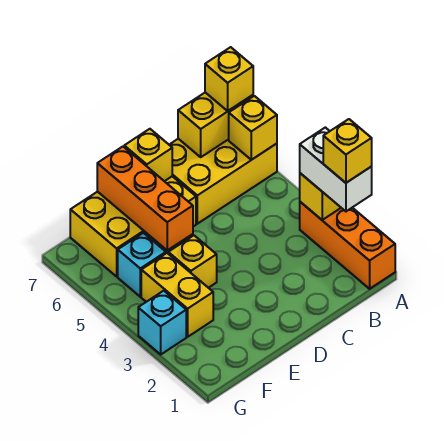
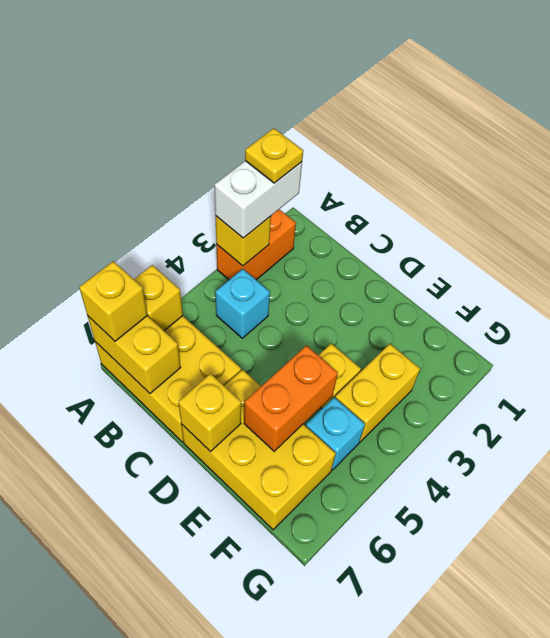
orange 1x3 brick [300,202,395,289] -> orange 1x2 brick [216,209,296,280]
yellow 1x1 brick [323,119,372,183] -> yellow 1x1 plate [245,128,303,183]
orange 1x3 brick [97,147,193,250] -> orange 1x2 brick [244,345,338,451]
cyan 1x1 brick [138,291,186,354] -> cyan 1x1 brick moved to [215,269,270,338]

